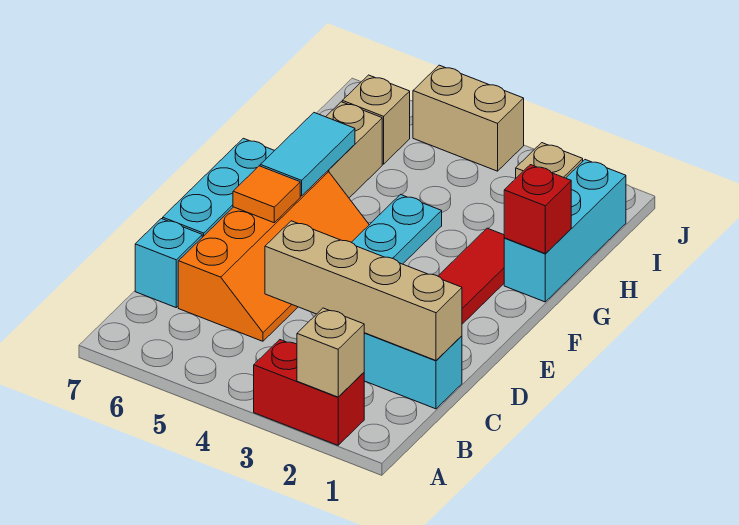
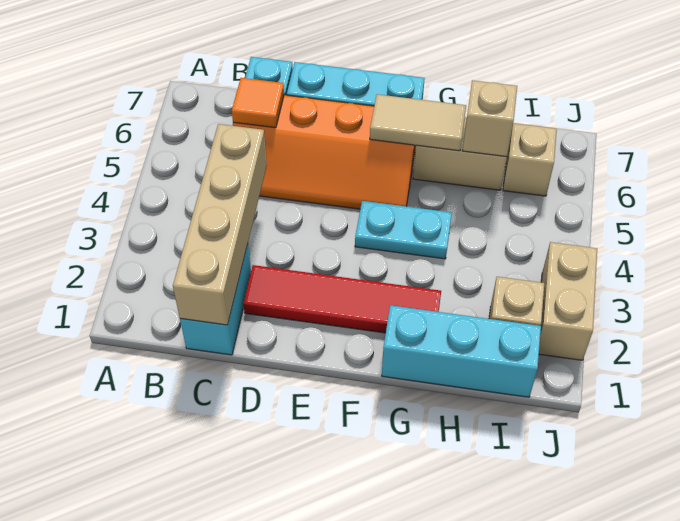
red 1x2 brick [254,340,364,445] -> none
tan 1x1 brick [297,308,364,397] -> tan 1x1 brick moved to [463,80,517,157]
orange 1x1 tile [233,166,300,223] -> orange 1x1 tile moved to [232,78,284,128]
cyan 1x2 tile [260,113,355,196] -> tan 1x2 tile [370,94,466,151]
red 1x1 brick [504,165,571,253] -> none
tan 1x2 brick [413,65,524,171] -> tan 1x2 brick moved to [539,242,597,360]

